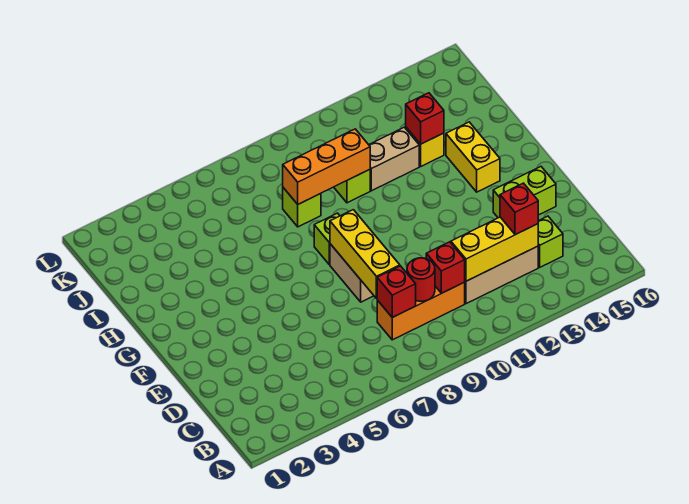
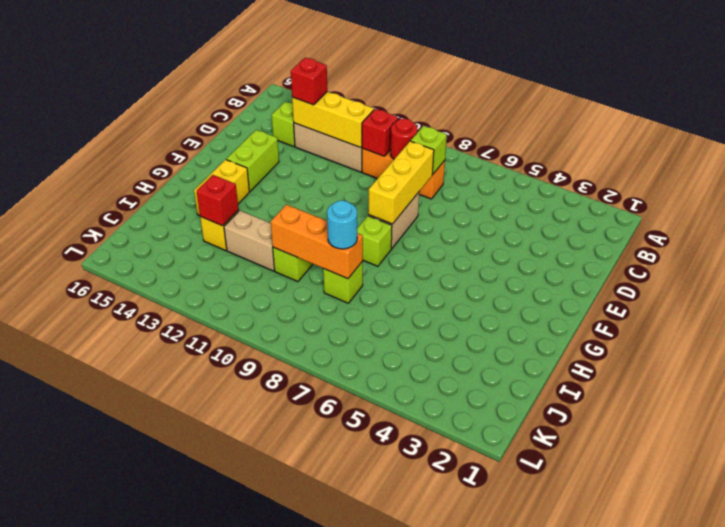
red 1x1 brick [377,266,416,317] -> lime 1x1 brick [411,126,447,174]
lime 1x2 brick [493,167,556,218] -> lime 1x2 brick turned to [226,130,279,191]
none -> cyan 1x1 round brick [327,200,357,249]

